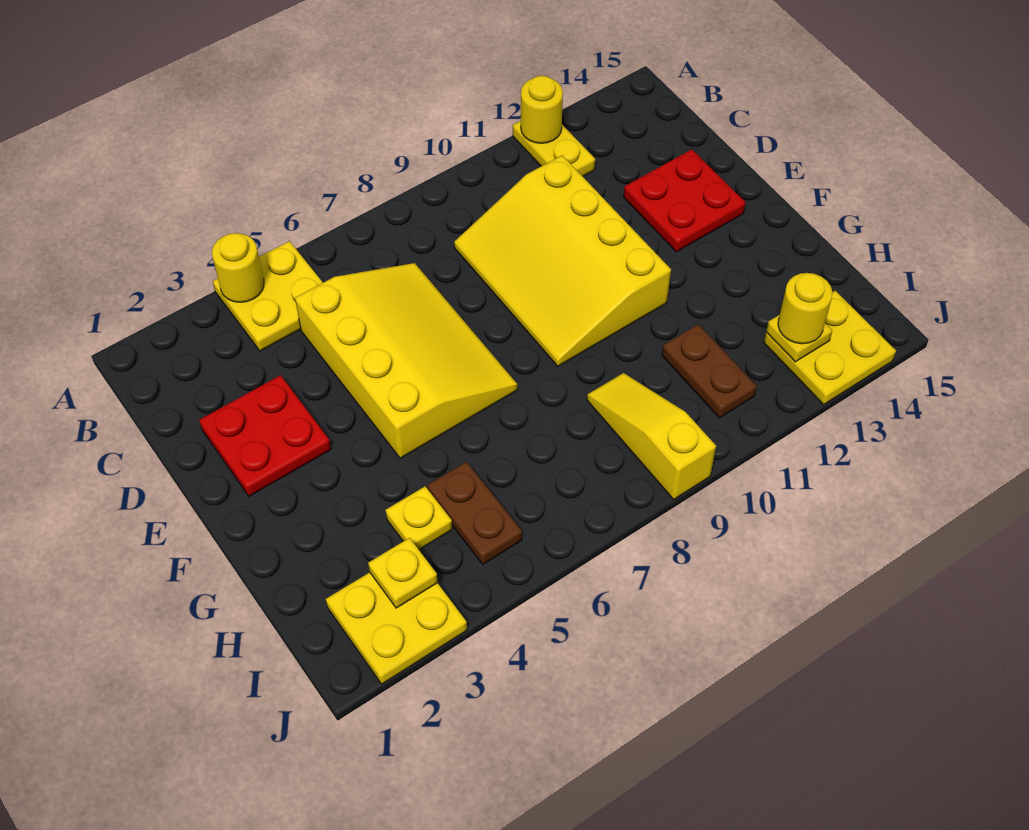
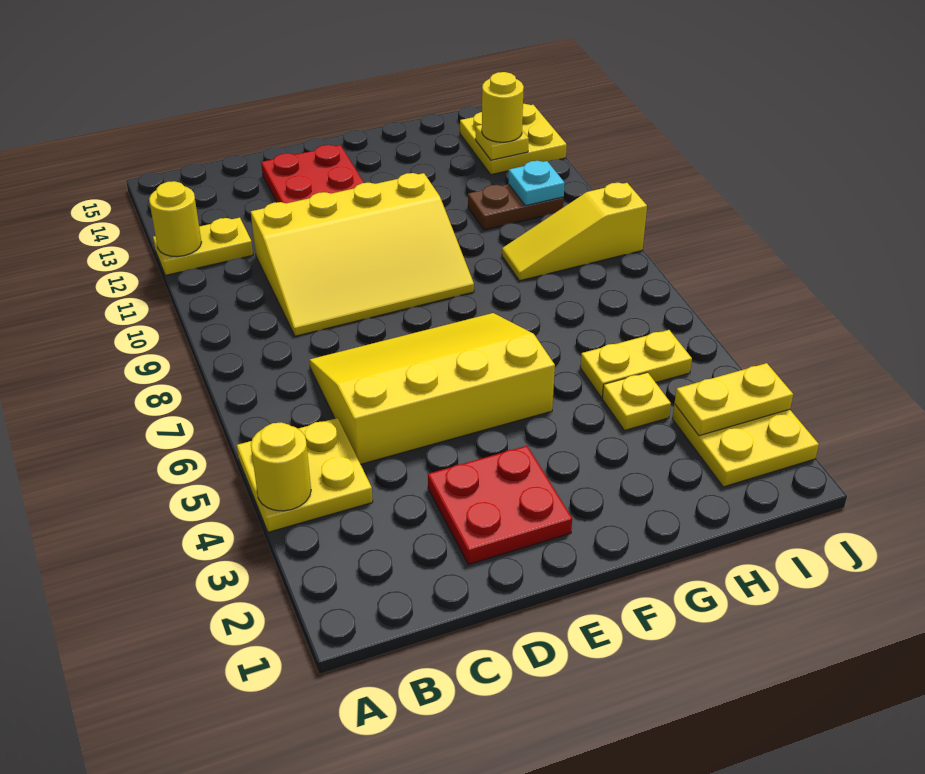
brown 1x2 plate [427,462,522,564] -> yellow 1x2 plate [580,330,692,398]
yellow 1x1 plate [368,538,438,608] -> yellow 1x2 plate [675,363,793,436]
none -> cyan 1x1 plate [508,161,565,206]

